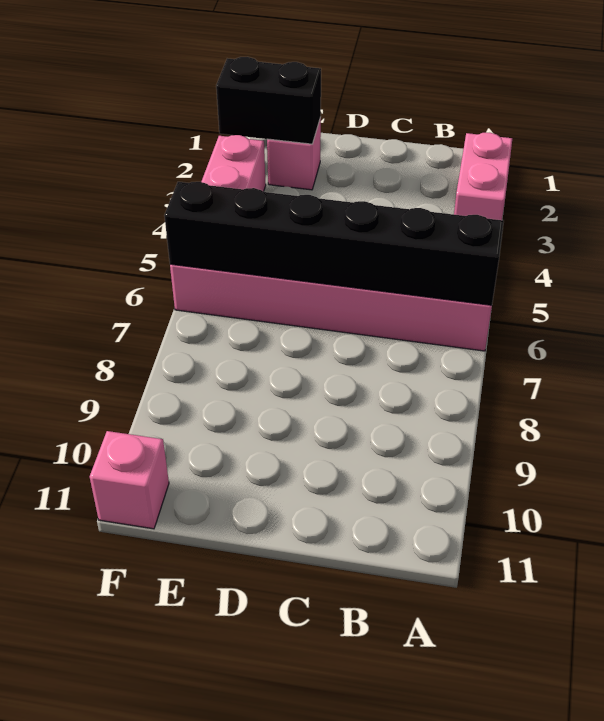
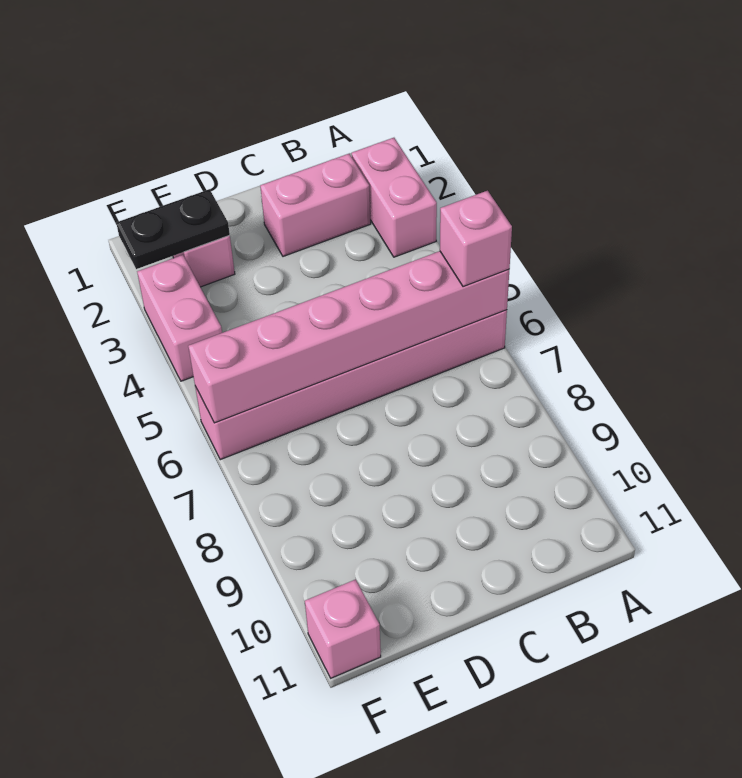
black 1x6 brick [164,182,504,305] -> pink 1x6 brick [188,251,509,423]
none -> pink 1x1 brick [440,191,512,287]
none -> pink 1x2 brick [260,154,371,256]
black 1x2 brick [216,57,321,144] -> black 1x2 plate [116,189,230,269]

